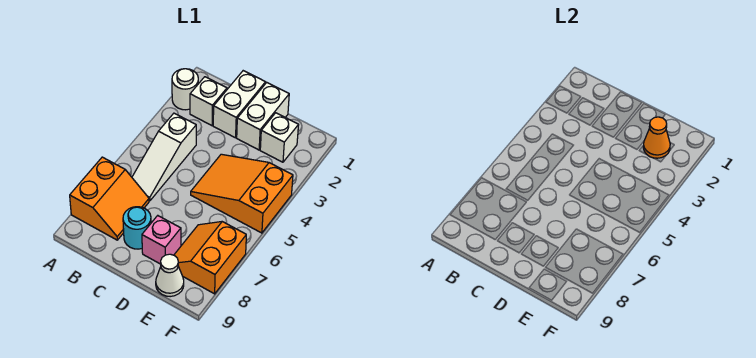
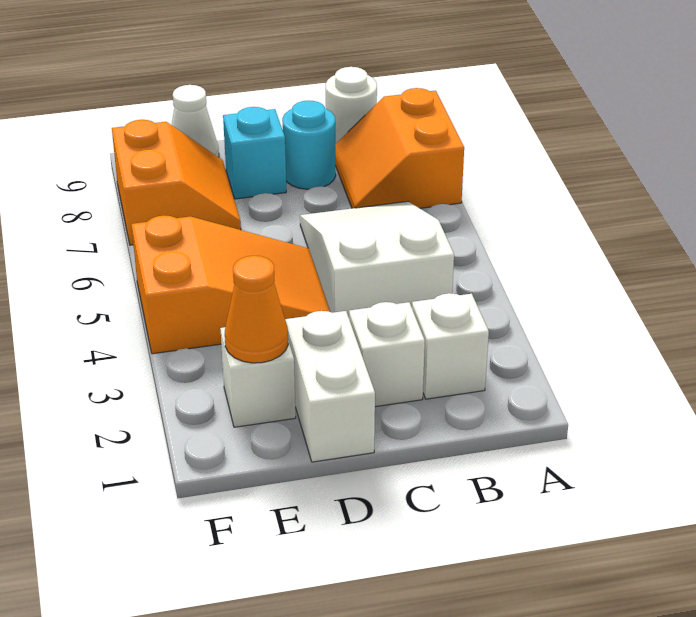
white 1x1 round brick [172,69,198,110] -> white 1x1 round brick moved to [326,67,377,144]
white 1x3 slope [132,113,196,201] -> white 2x3 slope [300,201,454,317]
white 1x2 brick [213,71,266,138] -> white 1x1 brick [349,302,425,407]
pink 1x1 brick [142,216,181,264] -> cyan 1x1 brick [223,107,286,199]

